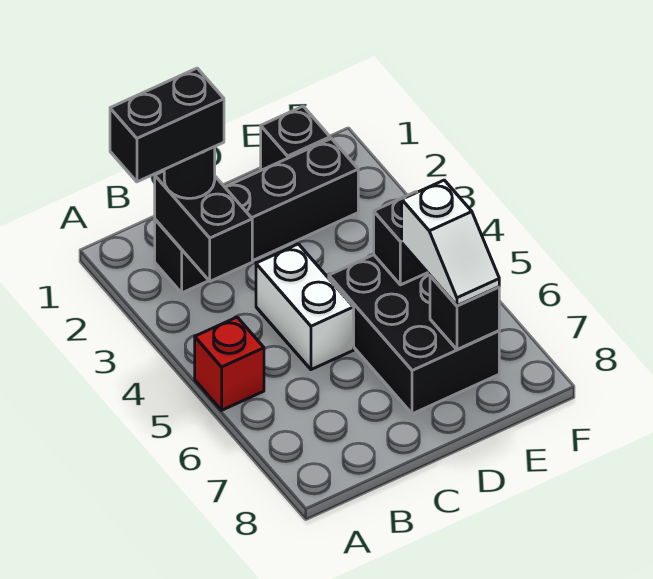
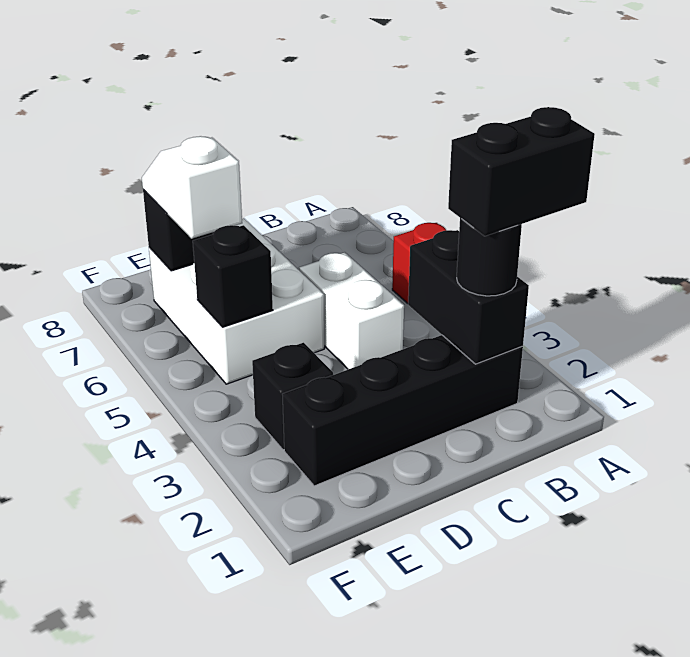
black 2x3 brick [329,255,499,414] -> white 2x3 brick [149,218,324,384]
black 1x1 brick [261,106,330,170] -> black 1x1 brick moved to [252,343,333,450]

